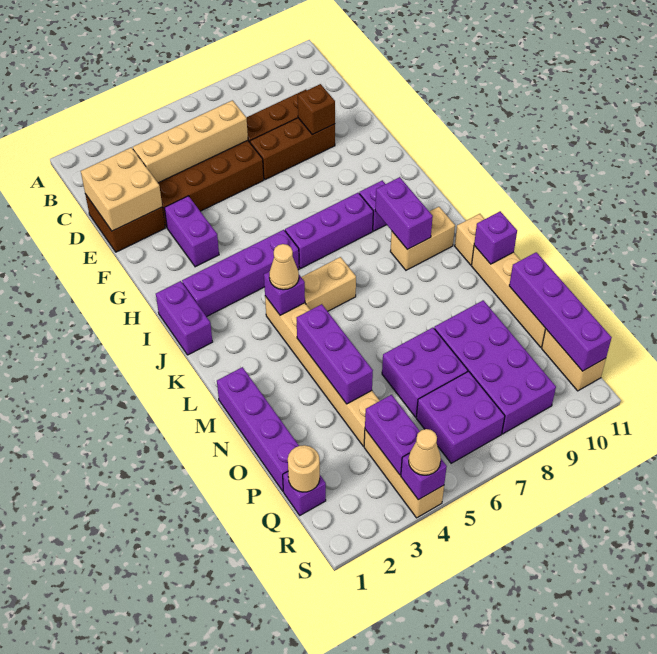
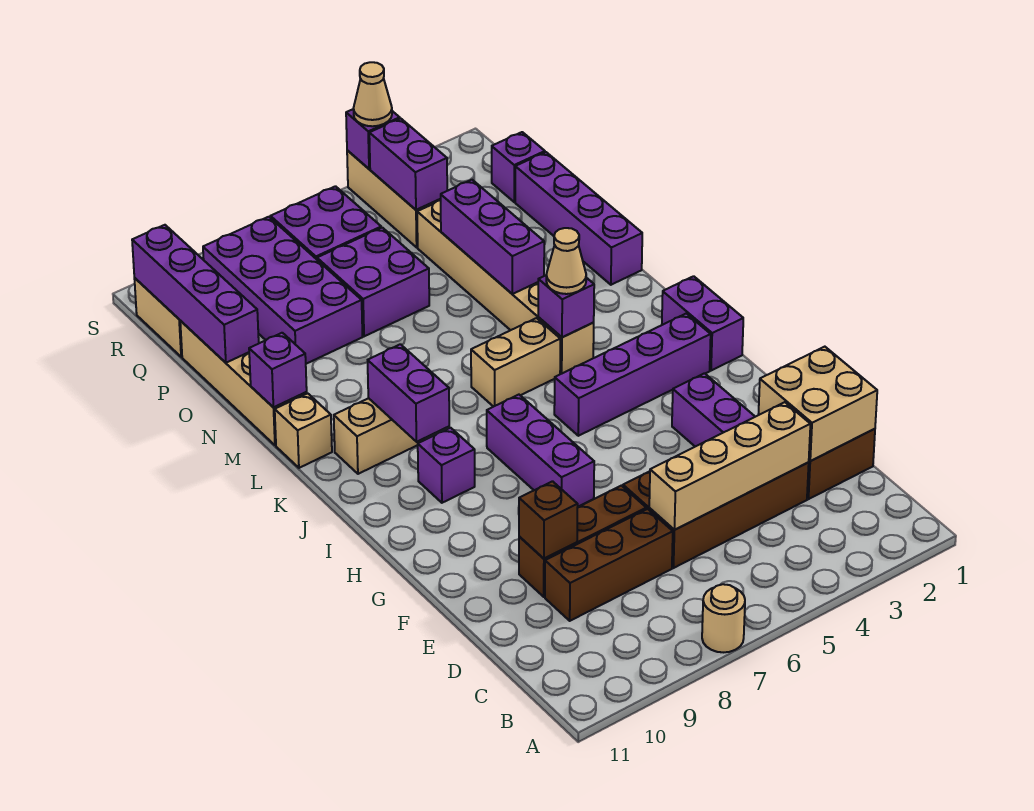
purple 1x3 brick [285,193,373,269] -> purple 1x3 brick turned to [487,395,594,507]
tan 1x1 round brick [288,445,320,492] -> tan 1x1 round brick moved to [702,584,745,652]

